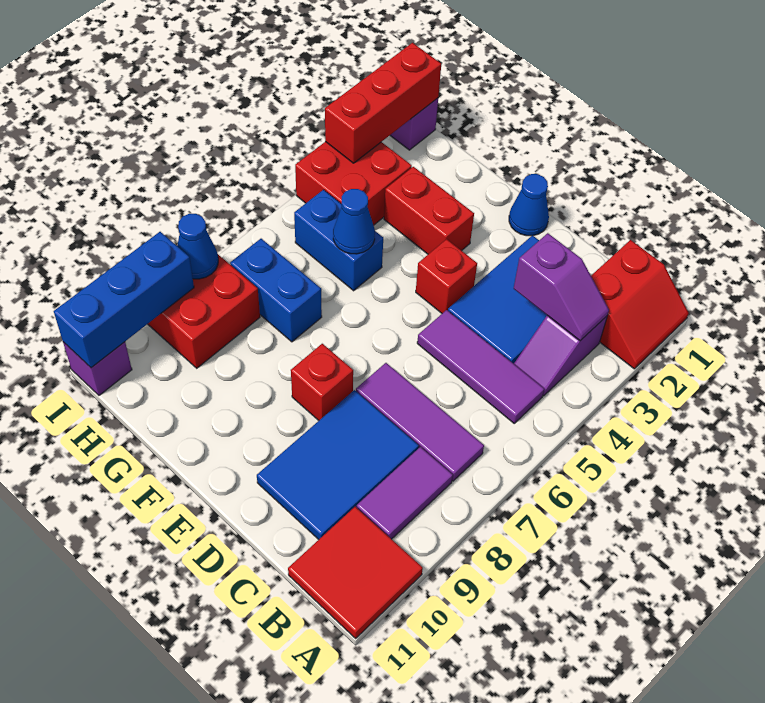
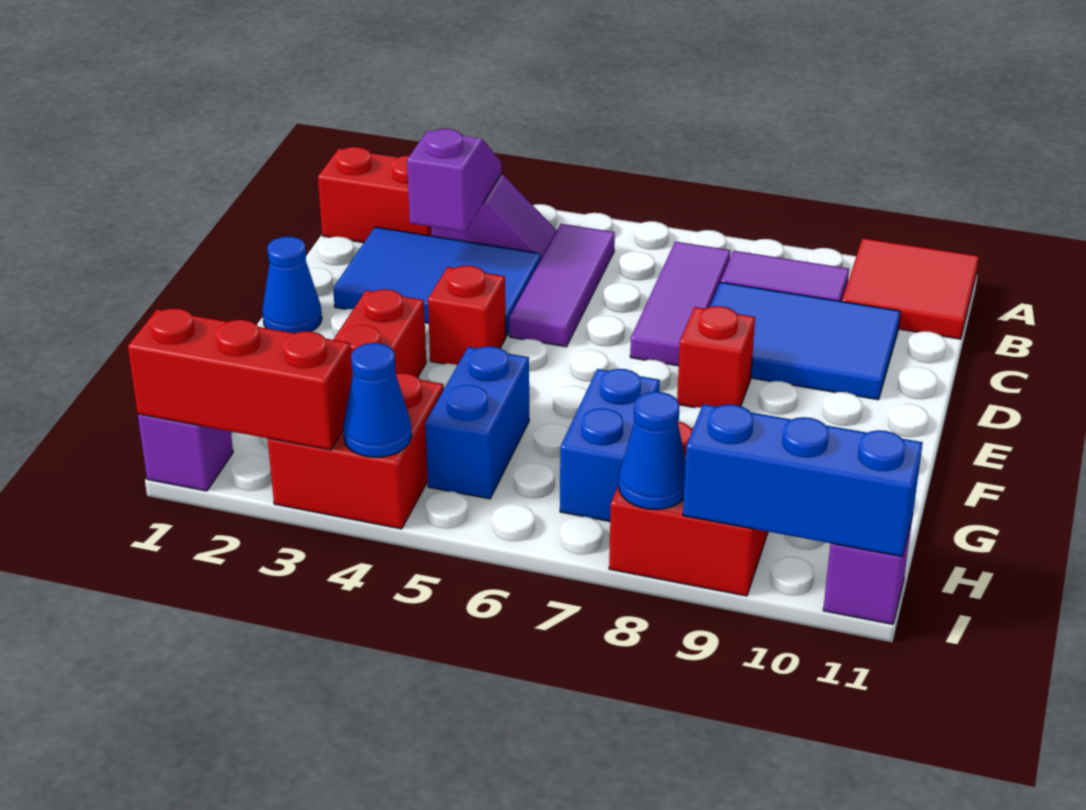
blue 1x1 cone [333,189,375,254] -> blue 1x1 cone moved to [343,343,412,457]

